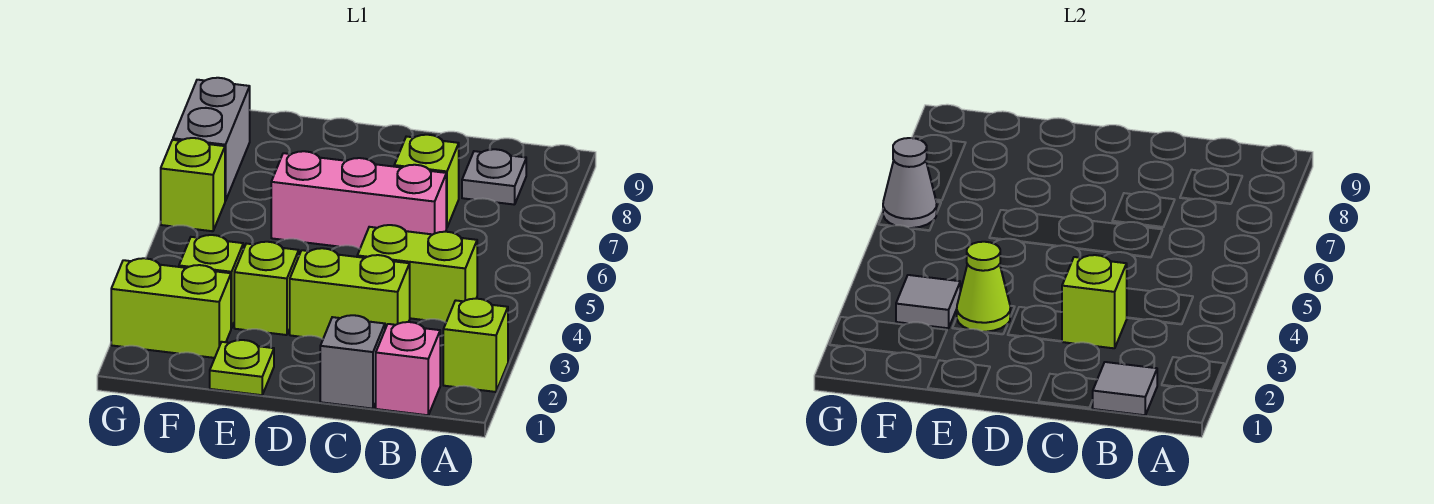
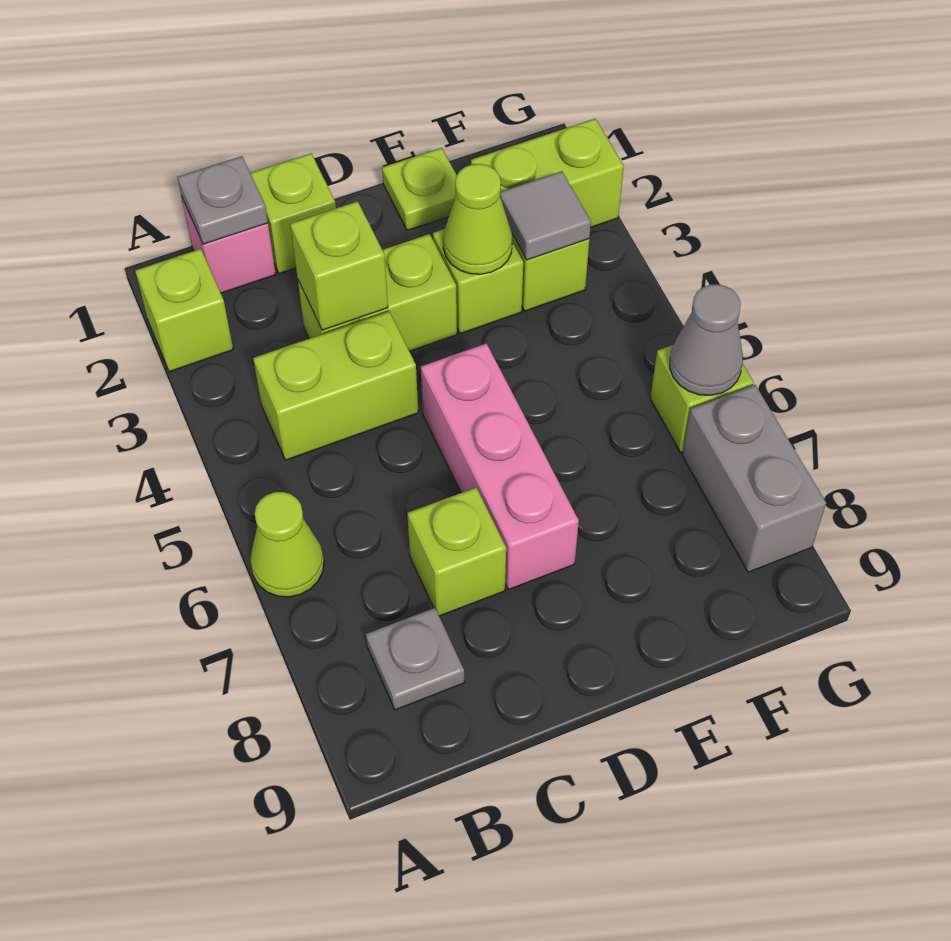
none -> lime 1x1 cone [250,492,324,597]
grey 1x1 tile [1092,362,1157,415] -> grey 1x1 plate [177,156,268,244]
grey 1x1 brick [320,315,385,409] -> lime 1x1 brick [250,153,336,274]
pink 1x3 brick [271,151,446,249] -> pink 1x3 brick turned to [421,343,579,590]

